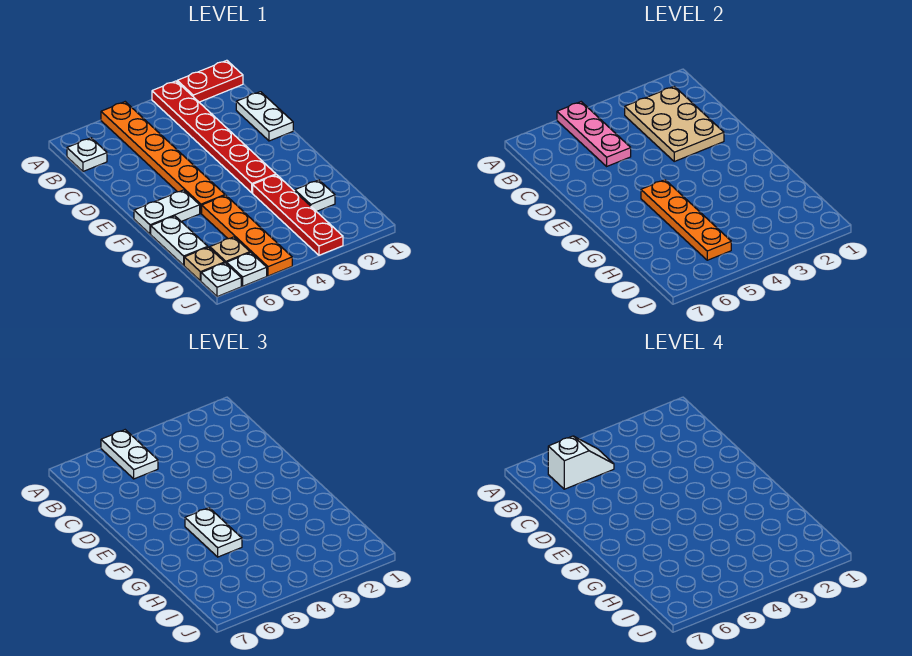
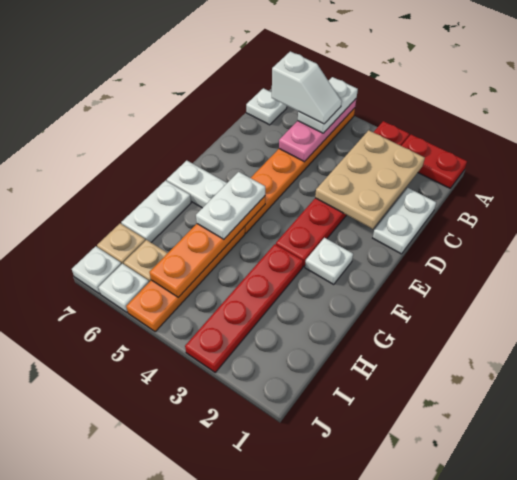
white 1x1 plate [295,180,335,212] -> white 1x1 plate moved to [305,238,353,284]

